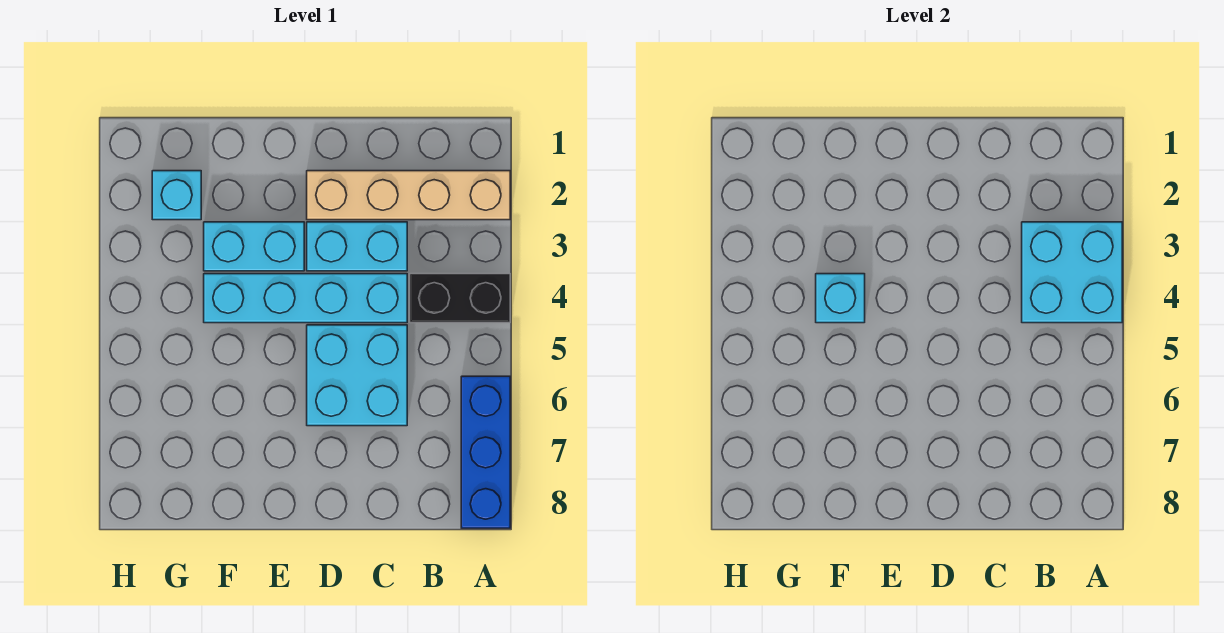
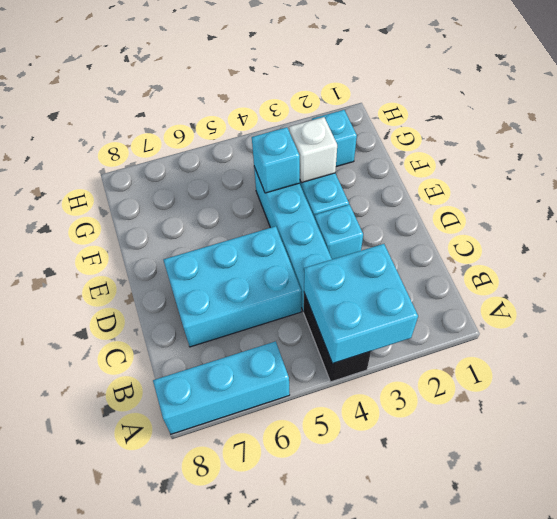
tan 1x4 brick [307,171,510,220] -> none
blue 1x3 brick [461,376,510,528] -> cyan 1x3 brick [153,341,290,434]
cyan 1x2 brick [307,222,407,271] -> cyan 1x1 brick [315,205,363,259]
cyan 2x2 brick [307,325,407,426] -> cyan 2x3 brick [164,226,301,347]
none -> white 1x1 brick [289,117,337,183]

